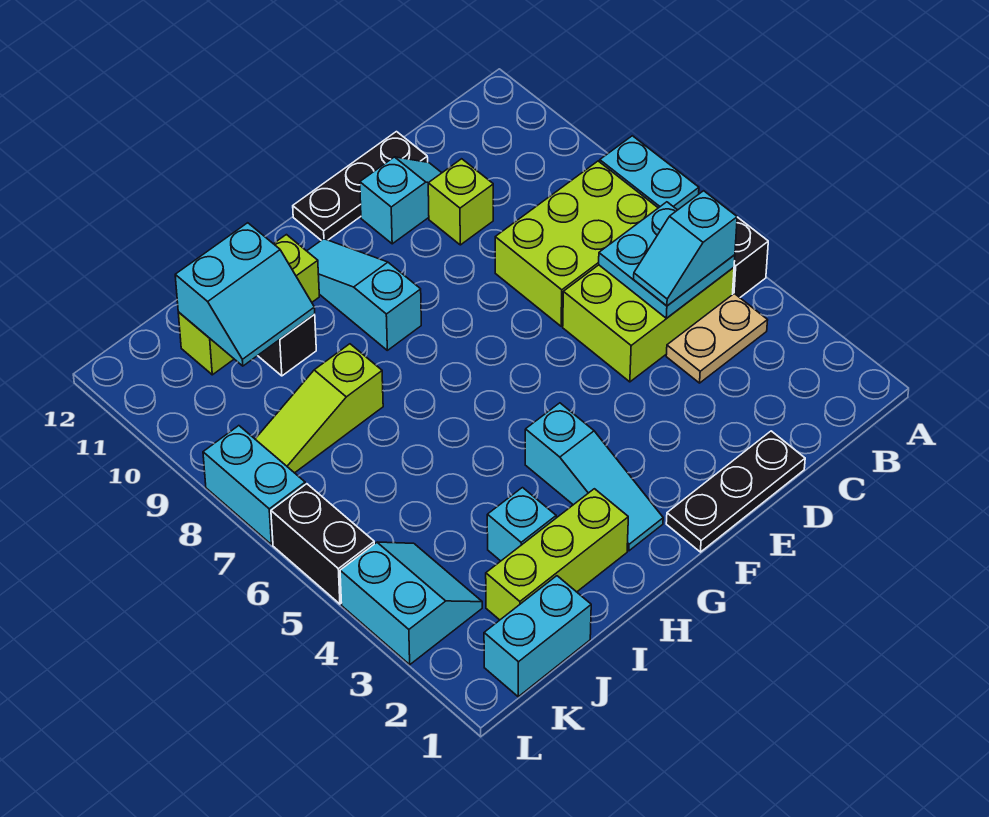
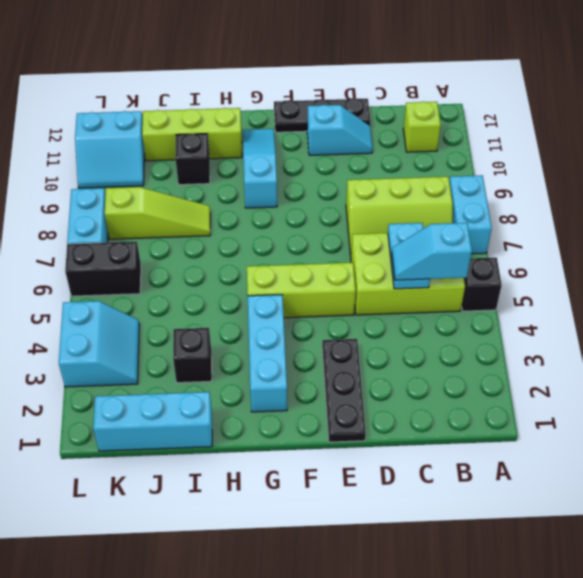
tan 1x2 plate [666,294,768,383] -> none
cyan 2x2 plate [599,202,735,318] -> cyan 1x2 plate [388,223,430,289]
lime 2x3 brick [495,161,658,326] -> lime 2x3 slope [346,177,453,256]
black 1x3 plate [666,431,805,552] -> black 1x3 plate turned to [322,339,366,442]
lime 1x1 brick [428,159,493,245] -> lime 1x1 brick moved to [403,102,441,152]
cyan 1x3 slope [525,403,663,551] -> cyan 1x3 brick [248,295,287,412]
lime 1x3 brick [486,489,628,620] -> lime 1x3 brick moved to [247,263,356,318]
cyan 1x1 brick [487,488,556,561] -> black 1x1 brick [173,328,212,383]
lime 1x3 slope [255,344,383,473] -> lime 1x3 slope turned to [105,187,210,239]
cyan 2x2 slope [175,223,315,366] -> cyan 2x2 slope moved to [75,111,145,188]
cyan 1x2 brick [484,576,591,697] -> cyan 1x3 brick [93,392,212,451]
black 1x2 brick [271,484,374,604] -> black 1x2 brick turned to [65,242,141,296]

